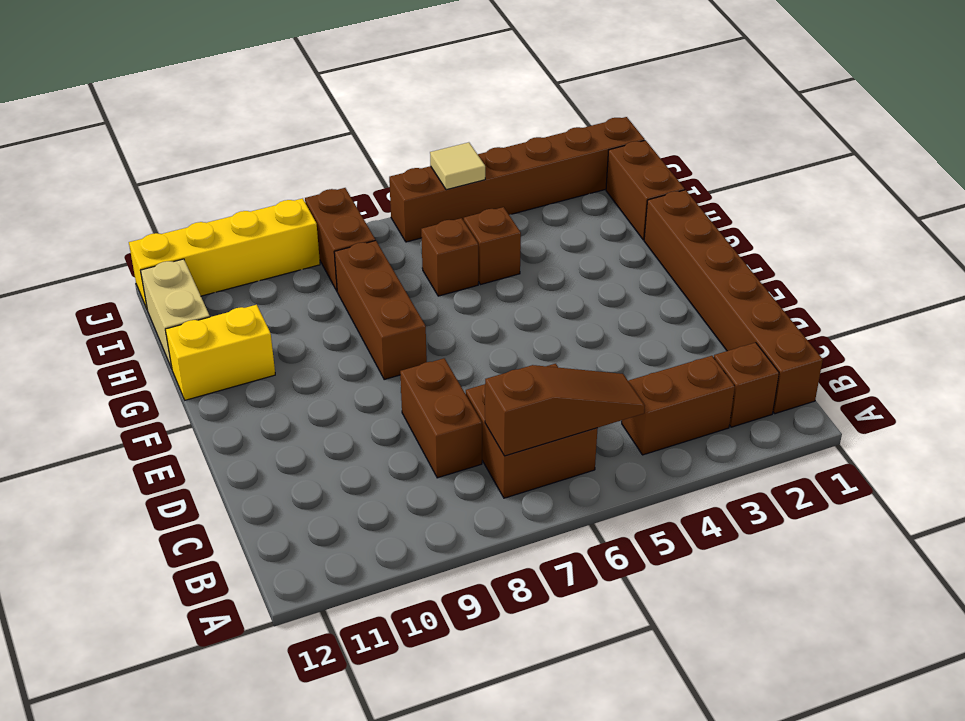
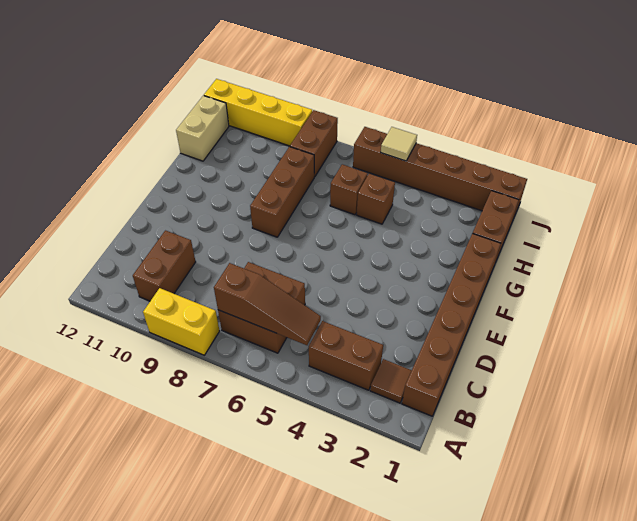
brown 1x1 brick [714,343,779,427] -> brown 1x1 tile [370,359,412,403]
brown 1x2 brick [400,358,482,478] -> brown 1x2 brick moved to [133,231,196,301]
yellow 1x2 brick [165,305,275,400] -> yellow 1x2 brick moved to [143,288,219,355]

